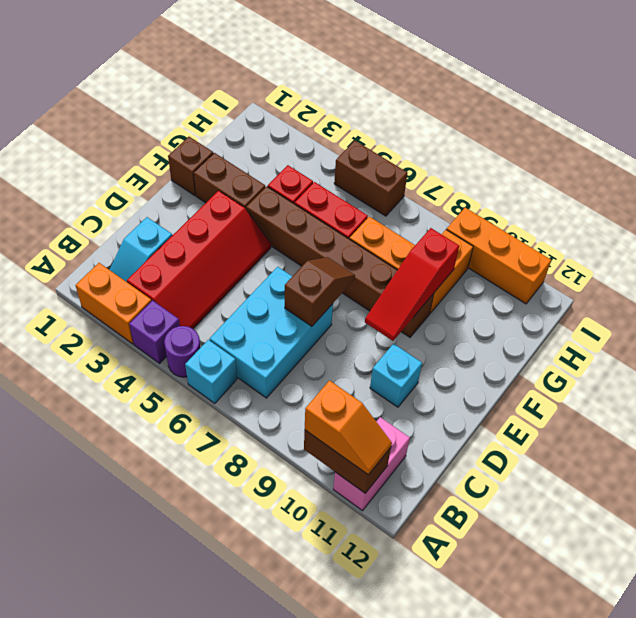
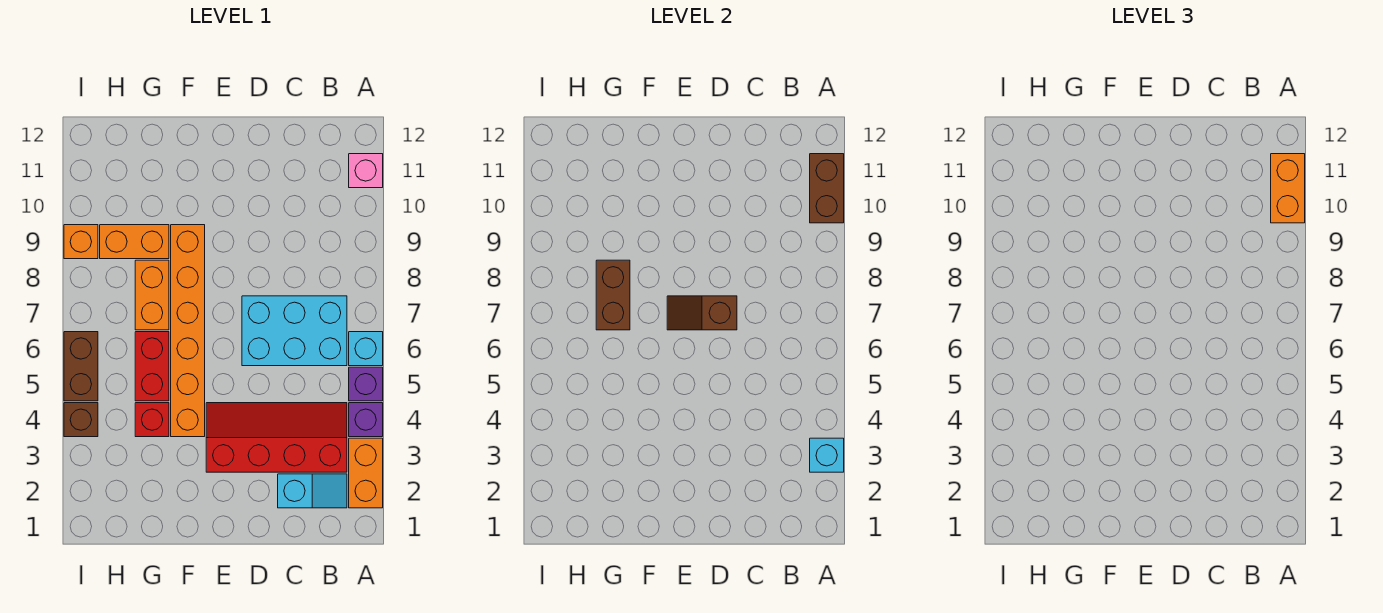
purple 1x1 round brick [164,326,201,377] -> purple 1x1 brick [349,367,383,401]
orange 1x2 slope [305,381,392,474] -> orange 1x2 brick [1271,154,1305,223]
pink 1x2 brick [333,417,410,511] -> pink 1x1 brick [349,154,383,188]
cyan 1x1 brick [370,344,422,407] -> cyan 1x1 brick moved to [810,438,844,472]
red 1x3 slope [365,228,459,341] -> none
brown 1x1 brick [168,137,213,196] -> brown 1x1 brick moved to [64,403,98,437]
brown 1x2 brick [194,153,265,209] -> brown 1x2 brick moved to [596,260,630,330]
brown 1x6 brick [246,186,434,337] -> orange 1x6 brick [171,225,205,437]
orange 1x3 brick [447,208,551,304] -> orange 1x1 brick [64,225,98,259]

